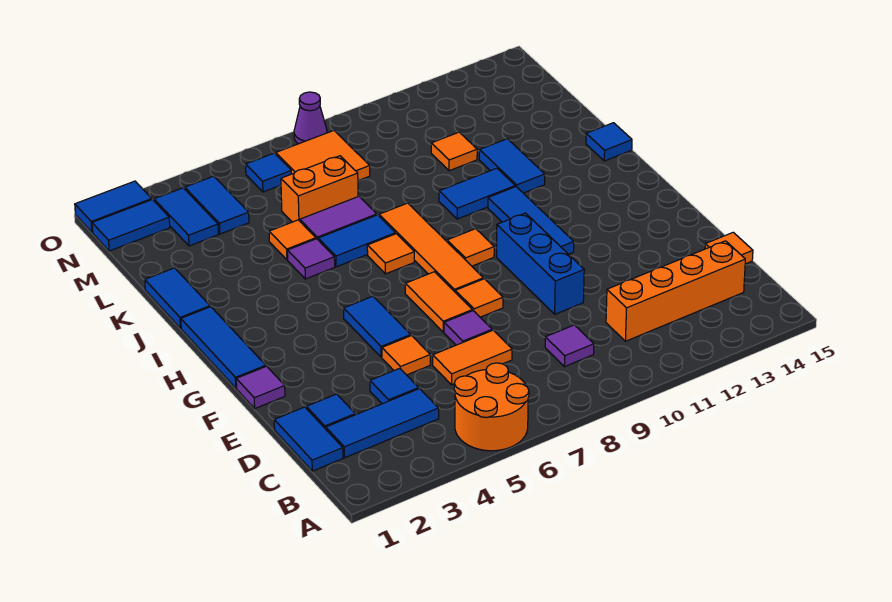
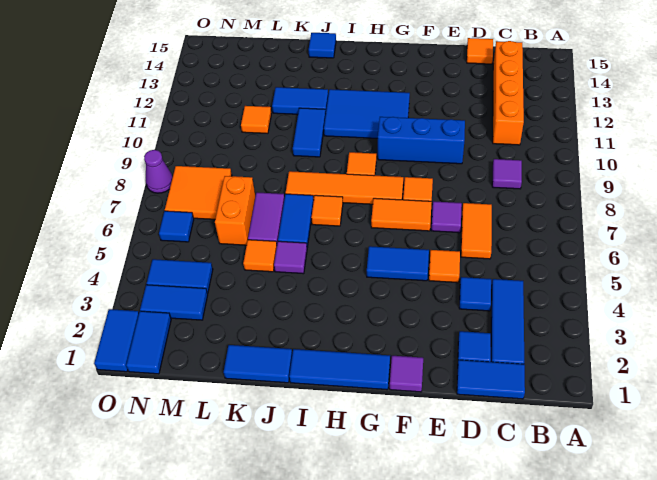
orange 2x2 round brick [454,363,529,451] -> none
blue 1x3 tile [488,187,574,254] -> blue 2x3 tile [324,89,410,138]

